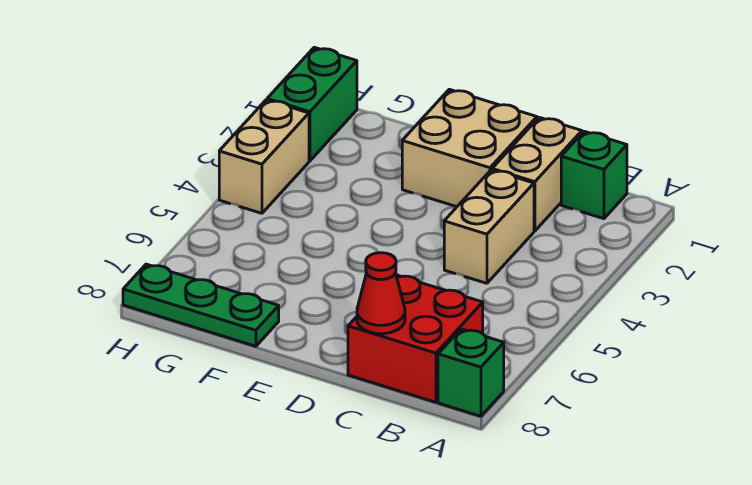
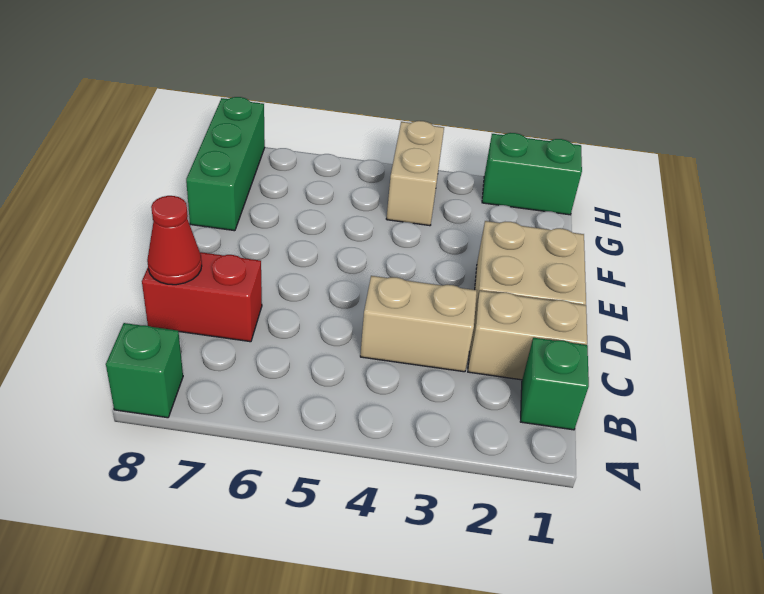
red 2x2 brick [348,275,483,402] -> red 1x2 brick [142,252,262,342]
green 1x3 plate [123,264,279,346] -> green 1x3 brick [186,97,265,231]
tan 1x2 brick [219,100,309,213] -> tan 1x2 brick turned to [386,121,444,226]

